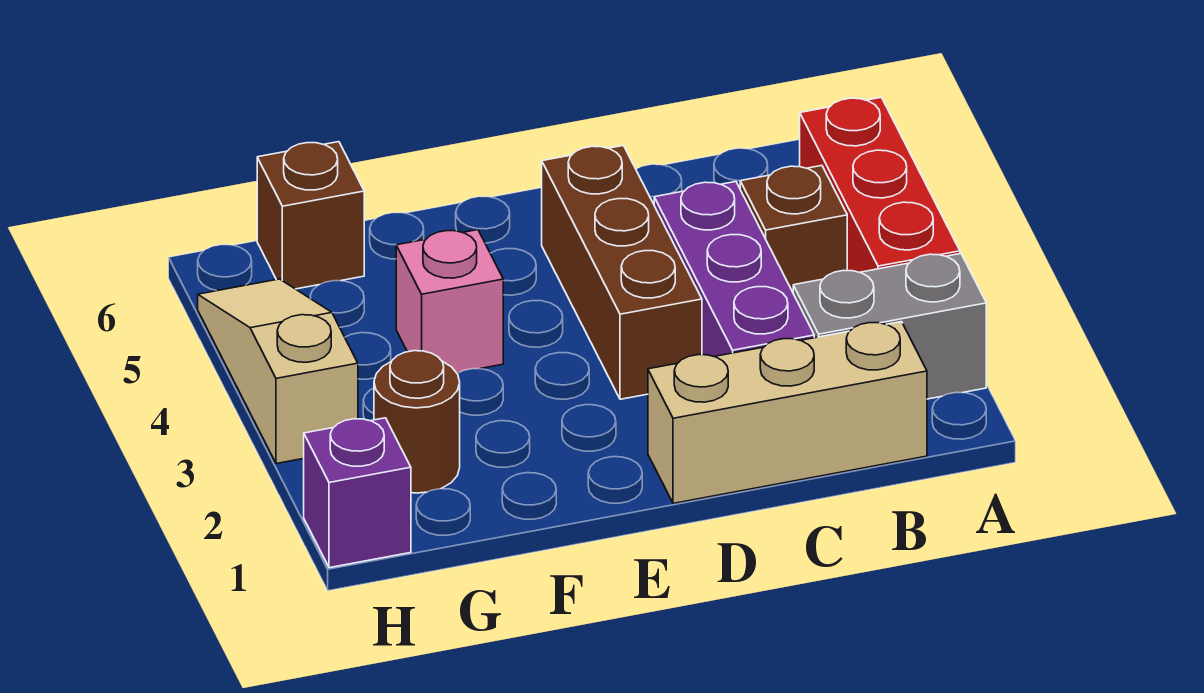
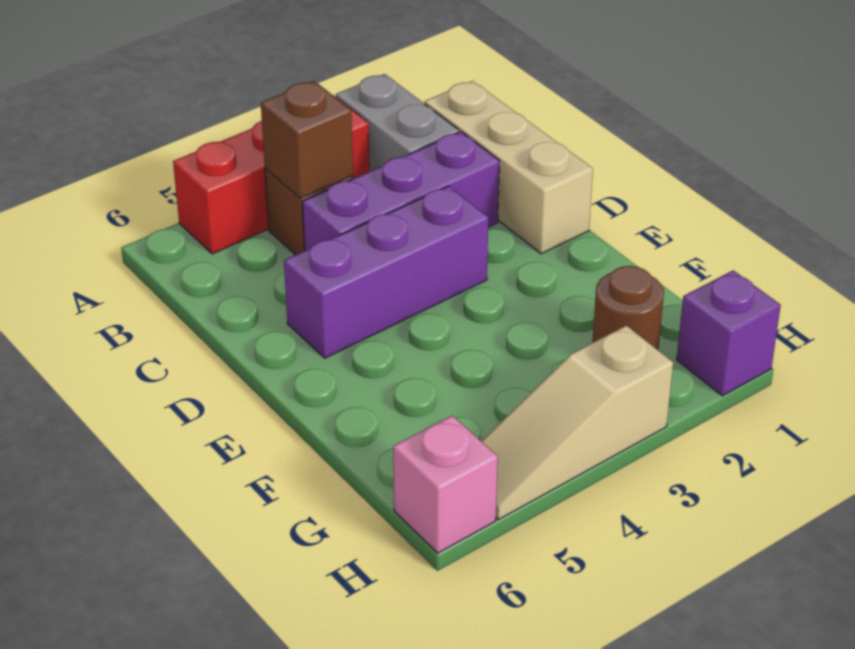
brown 1x3 brick [542,146,702,399] -> purple 1x3 brick [284,186,488,358]
pink 1x1 brick [396,230,503,373] -> pink 1x1 brick moved to [393,416,498,553]
brown 1x1 brick [257,142,364,289] -> brown 1x1 brick moved to [261,81,353,199]

